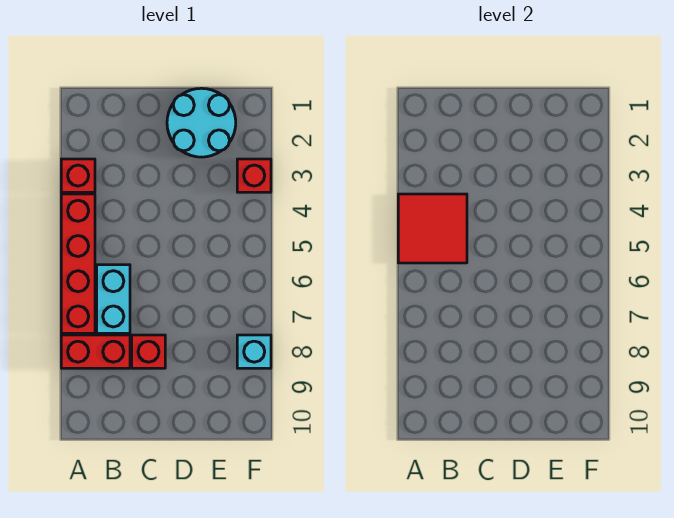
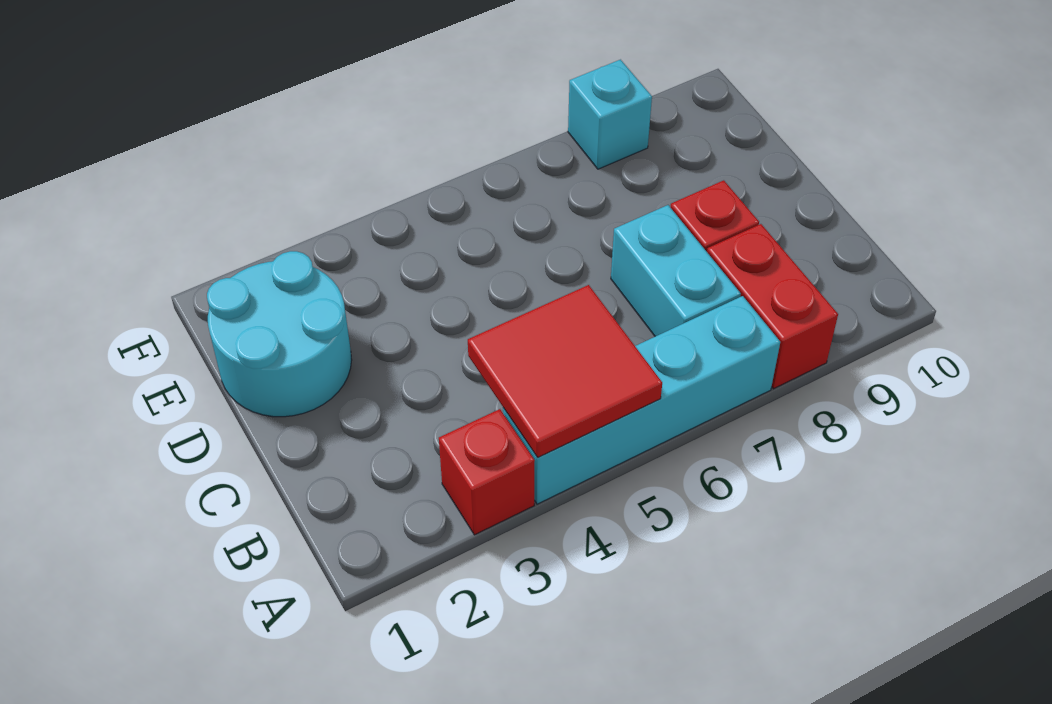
red 1x4 brick [61,194,95,333] -> cyan 1x4 brick [503,296,780,504]
cyan 1x2 brick [97,265,130,333] -> cyan 1x2 brick turned to [611,205,741,336]
red 1x1 brick [237,159,271,192] -> none

